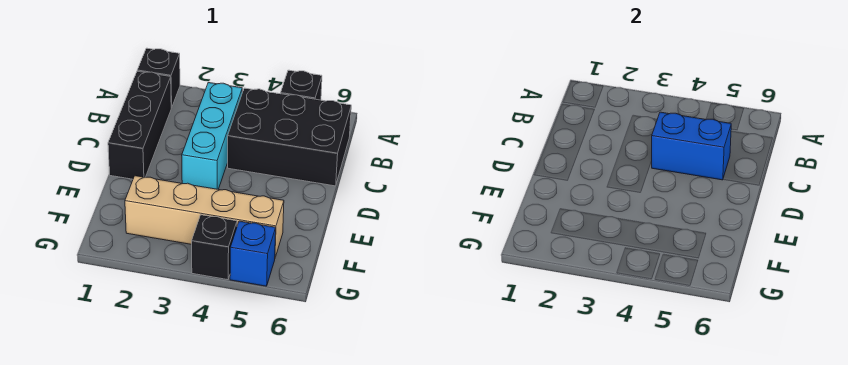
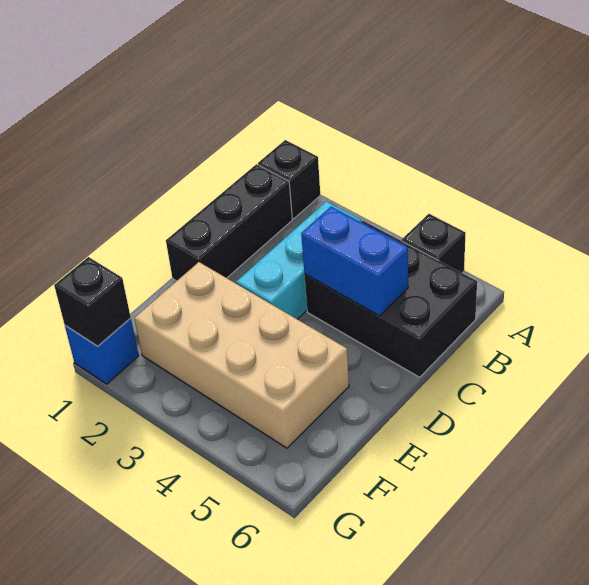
tan 1x4 brick [125,176,284,257] -> tan 2x4 brick [134,262,349,448]
black 1x1 brick [192,215,237,280] -> black 1x1 brick moved to [54,257,131,346]
blue 1x1 brick [230,221,276,286] -> blue 1x1 brick moved to [65,318,139,384]

